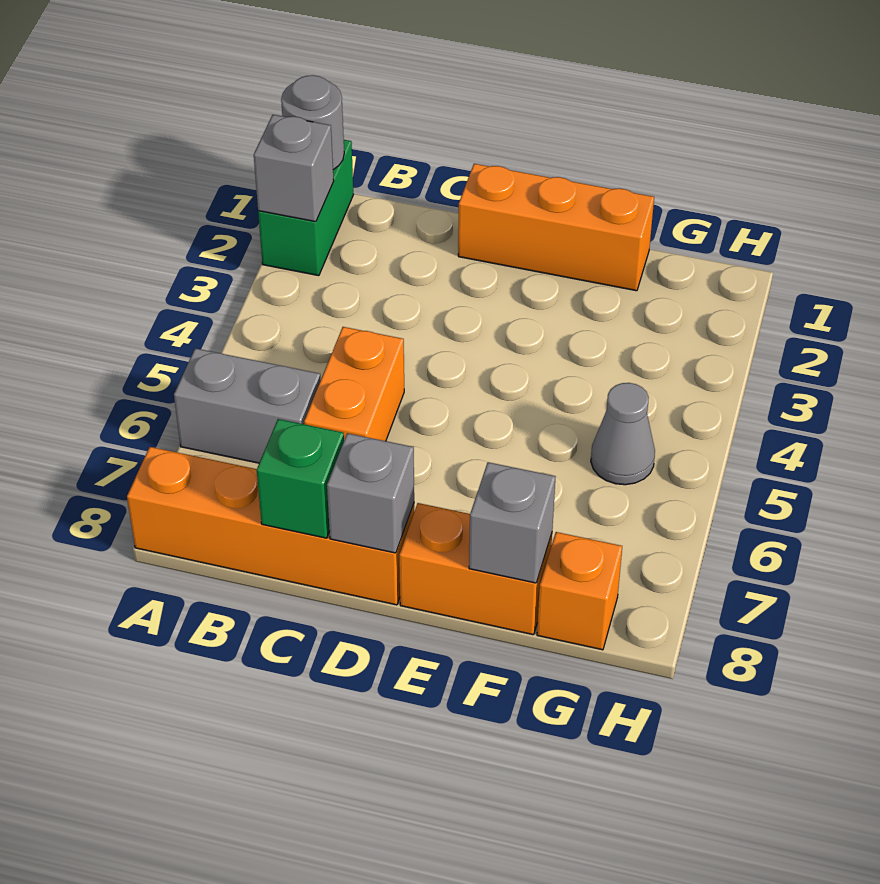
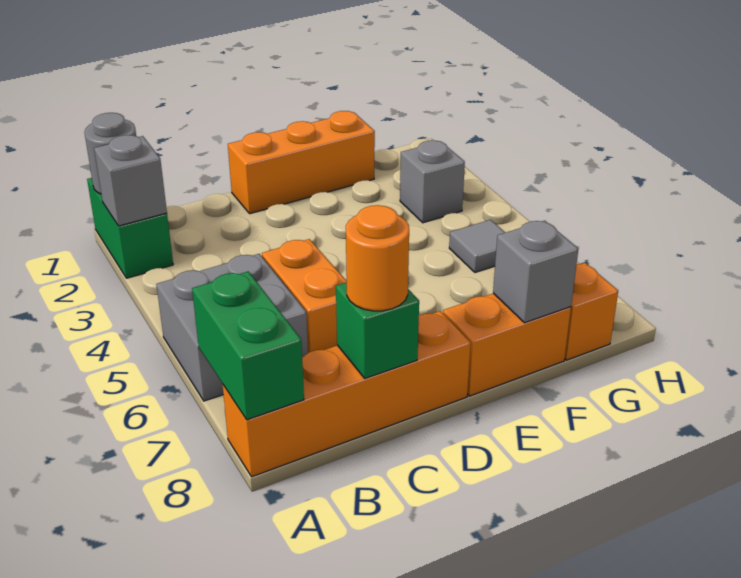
grey 1x2 brick [174,348,321,463] -> grey 2x2 brick [156,254,308,401]
none -> green 1x2 brick [192,271,304,420]
none -> orange 1x1 round brick [346,205,409,311]
grey 1x1 brick [327,433,414,553] -> grey 1x1 brick moved to [400,140,465,223]
grey 1x1 cone [591,383,655,485] -> grey 1x1 tile [449,220,505,272]

